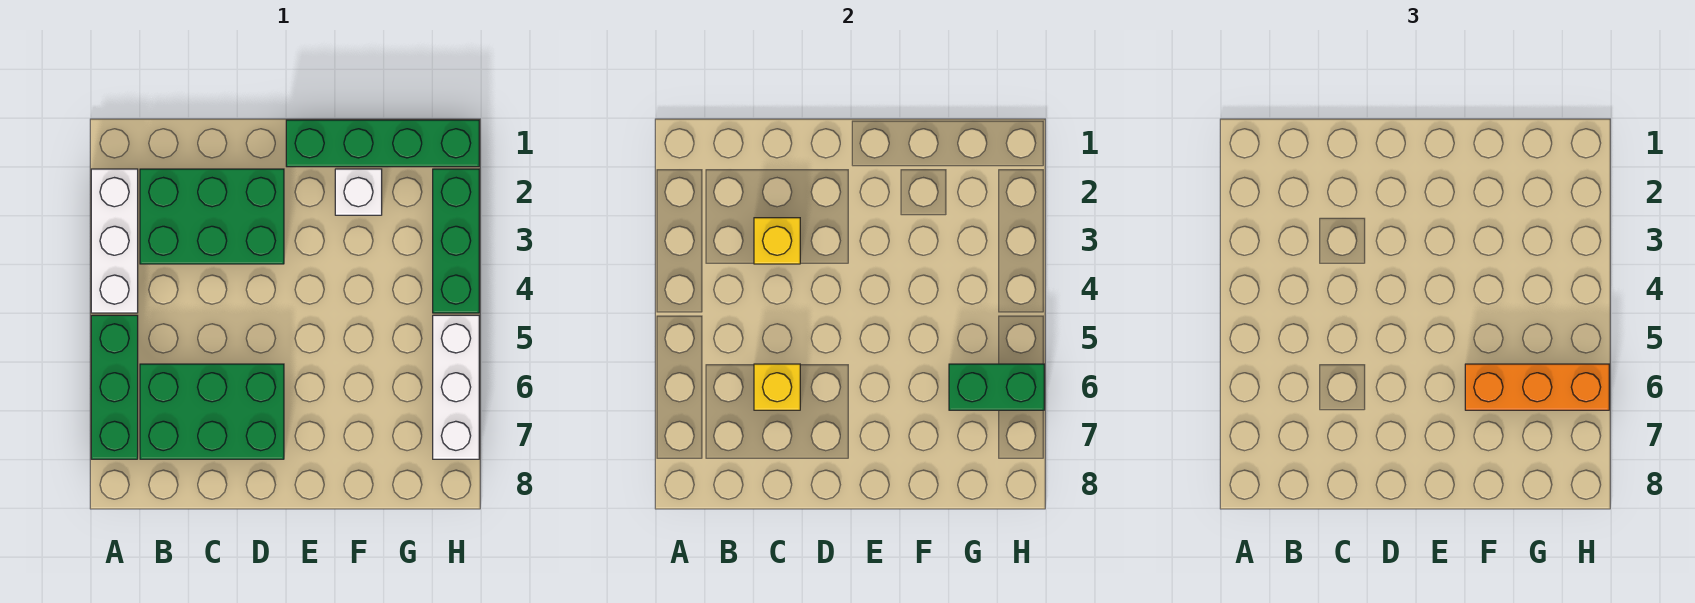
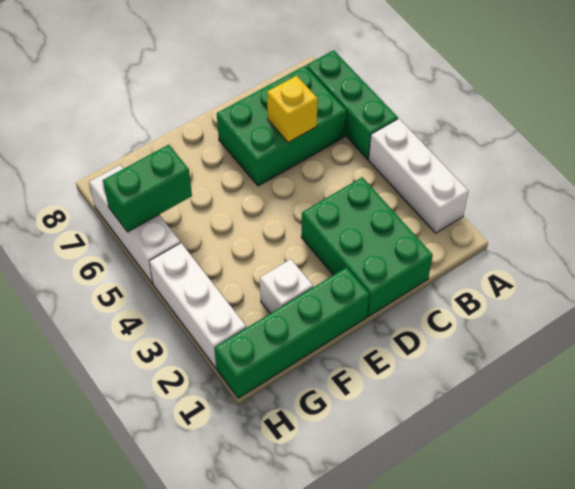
green 2x3 brick [140,169,284,264] -> green 2x3 brick turned to [301,177,433,316]
yellow 1x1 brick [754,218,800,264] -> none
orange 1x3 brick [1465,364,1609,410] -> none
green 1x3 brick [433,169,479,313] -> white 1x3 brick [149,243,246,368]

